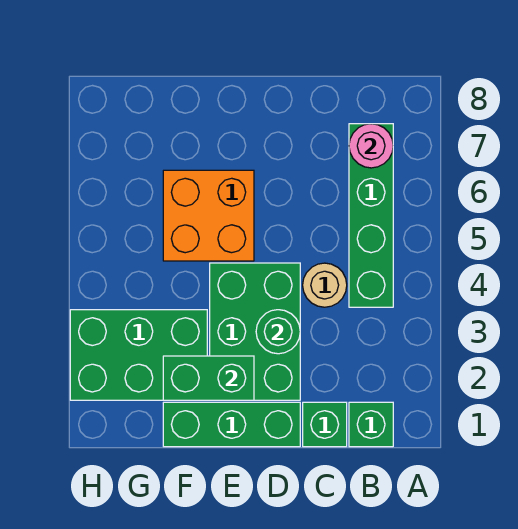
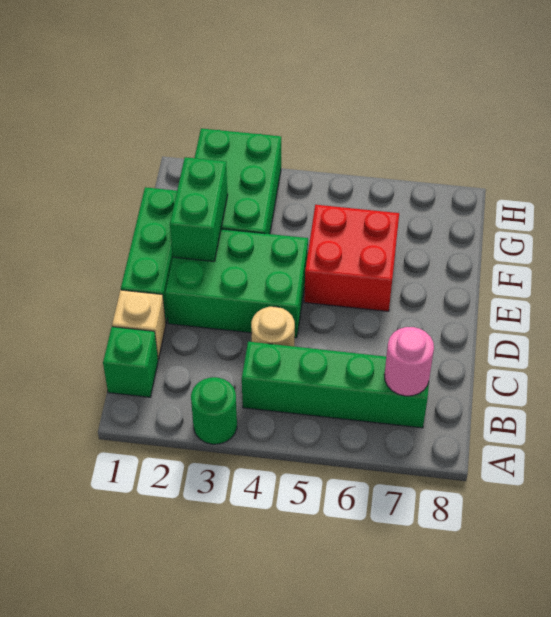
green 1x1 brick [303,402,347,447] -> tan 1x1 brick [112,290,166,360]
green 1x1 round brick [256,310,300,354] -> green 1x1 round brick moved to [191,377,237,444]
orange 2x2 brick [163,170,254,261] -> red 2x2 brick [304,205,399,311]

